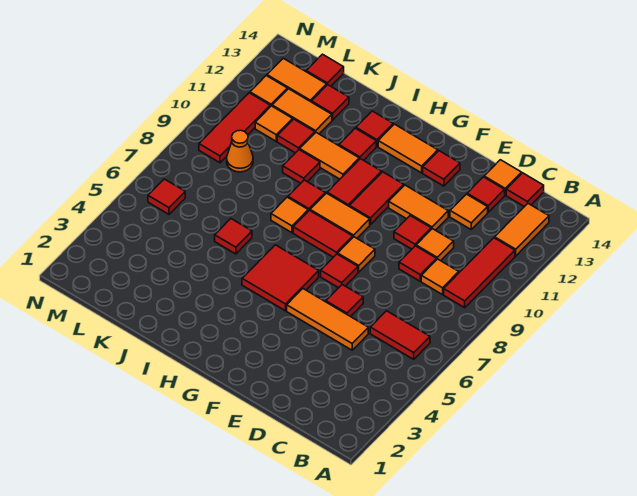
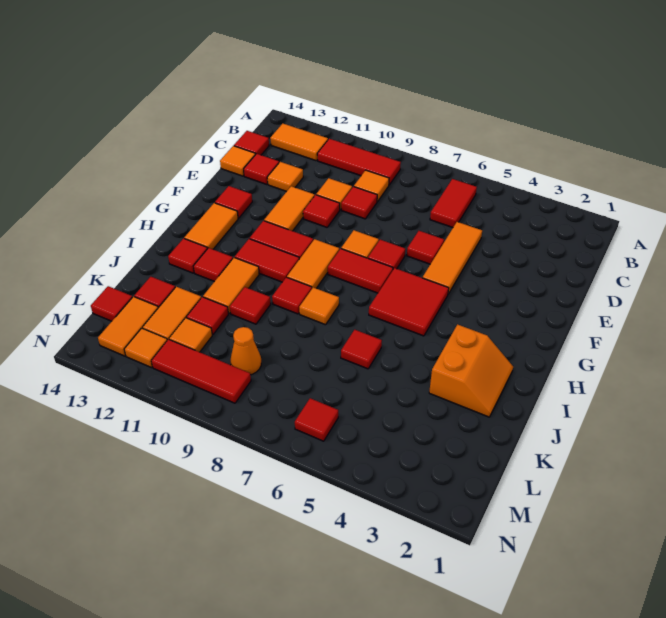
red 1x2 tile [293,210,353,257] -> red 1x2 tile turned to [328,249,393,293]
none -> orange 2x2 slope [429,324,513,417]

